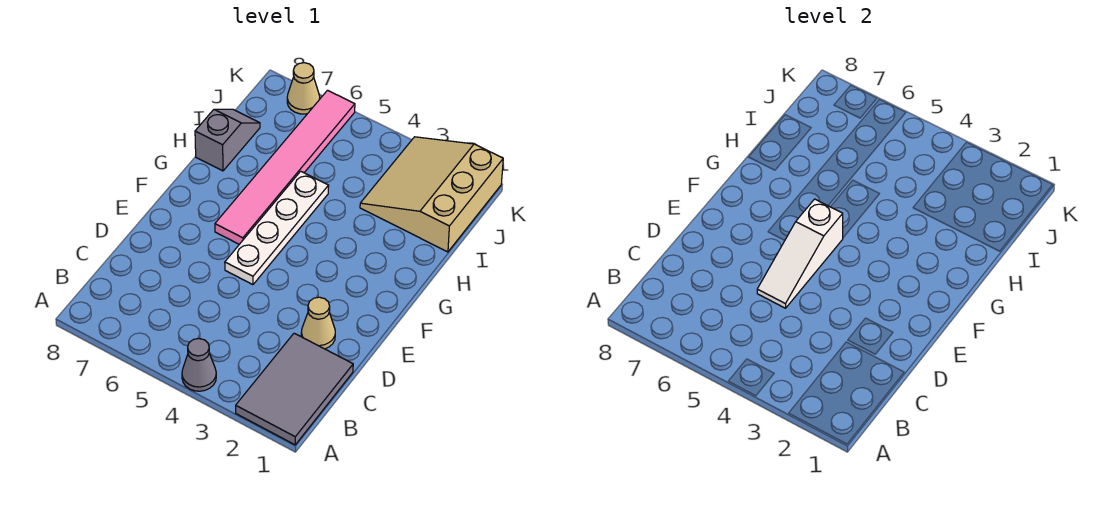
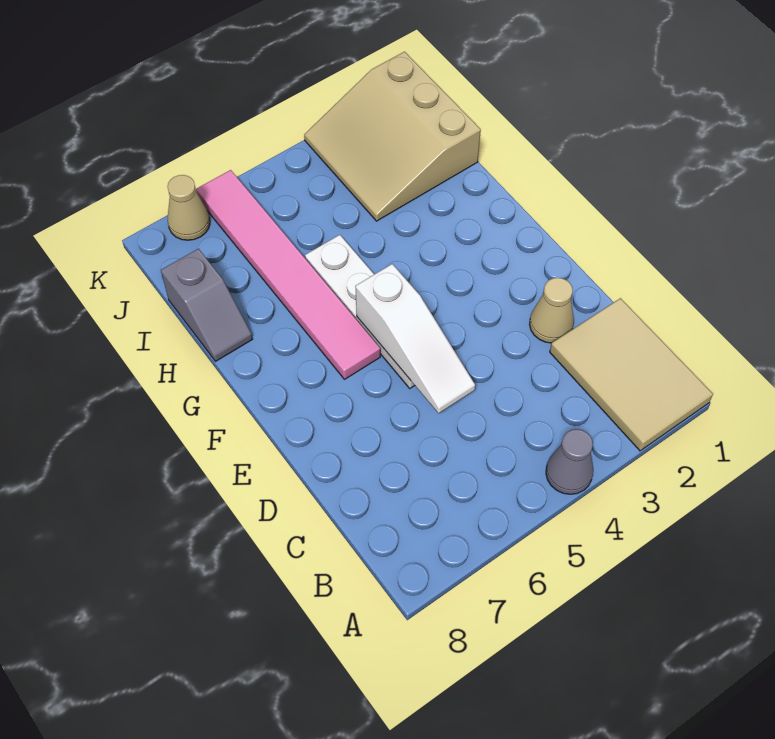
grey 2x3 tile [236,333,353,445] -> tan 2x3 tile [550,298,713,451]
grey 1x2 slope [195,109,260,171] -> grey 1x2 slope turned to [161,249,252,361]

